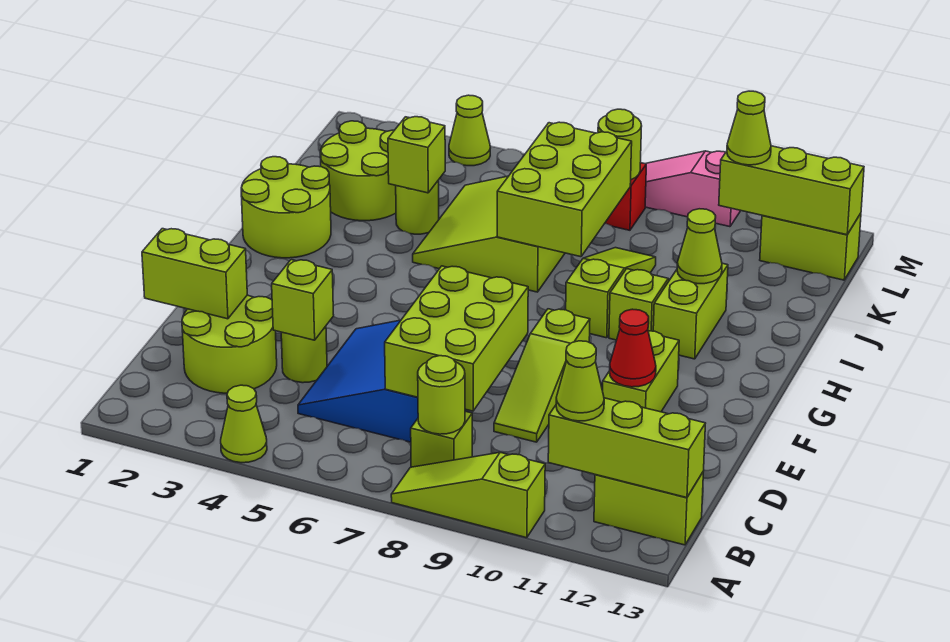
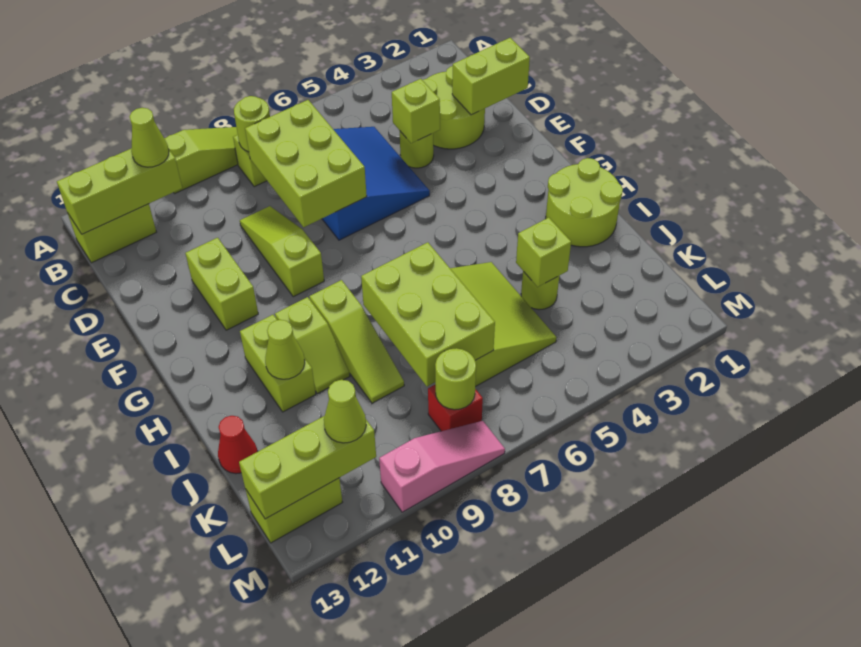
lime 1x1 cone [221,385,267,463] -> none
red 1x1 cone [610,309,656,387] -> red 1x1 cone moved to [218,416,258,474]
lime 2x2 round brick [320,121,396,221] -> none
lime 1x1 cone [449,95,490,166] -> none

